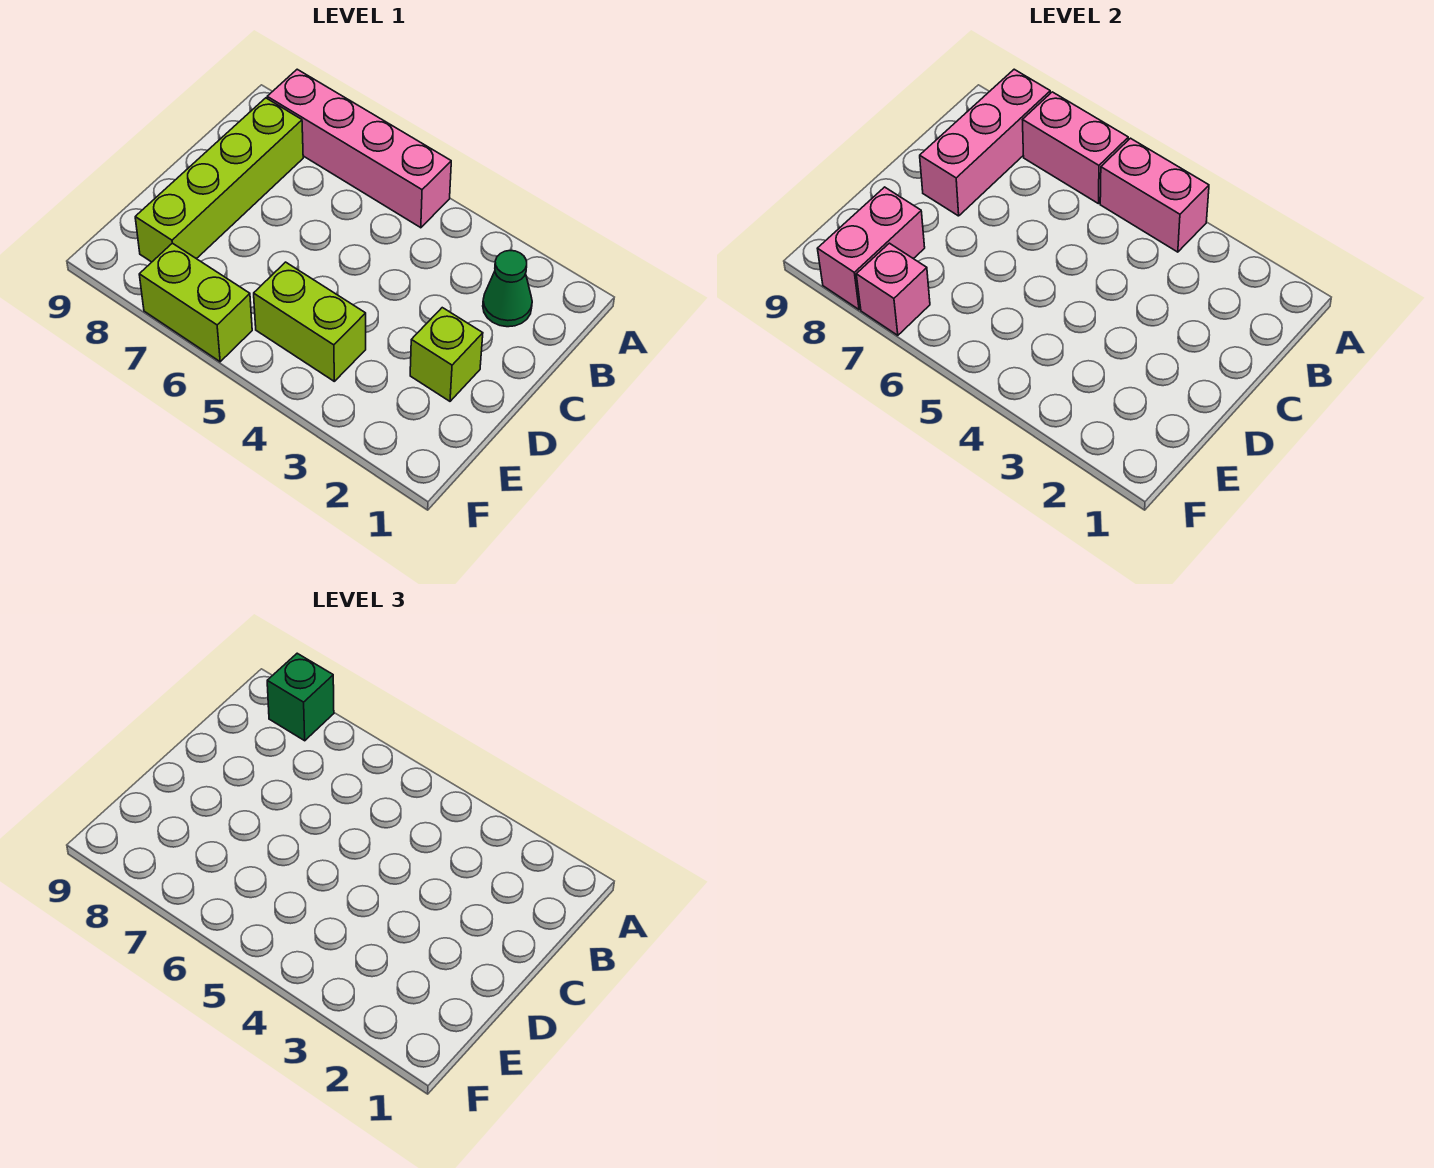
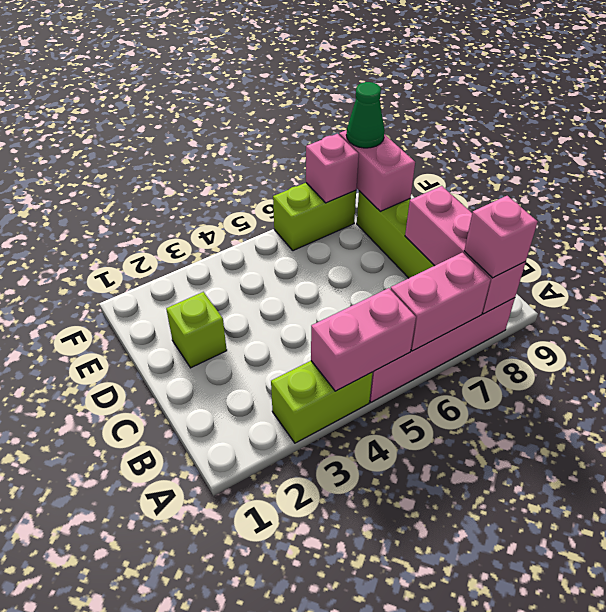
green 1x1 brick [267,653,334,741] -> pink 1x1 brick [464,196,538,278]
green 1x1 cone [483,251,532,327] -> green 1x1 cone moved to [346,82,385,148]
lime 1x2 brick [254,262,366,381] -> lime 1x2 brick moved to [271,361,372,443]

